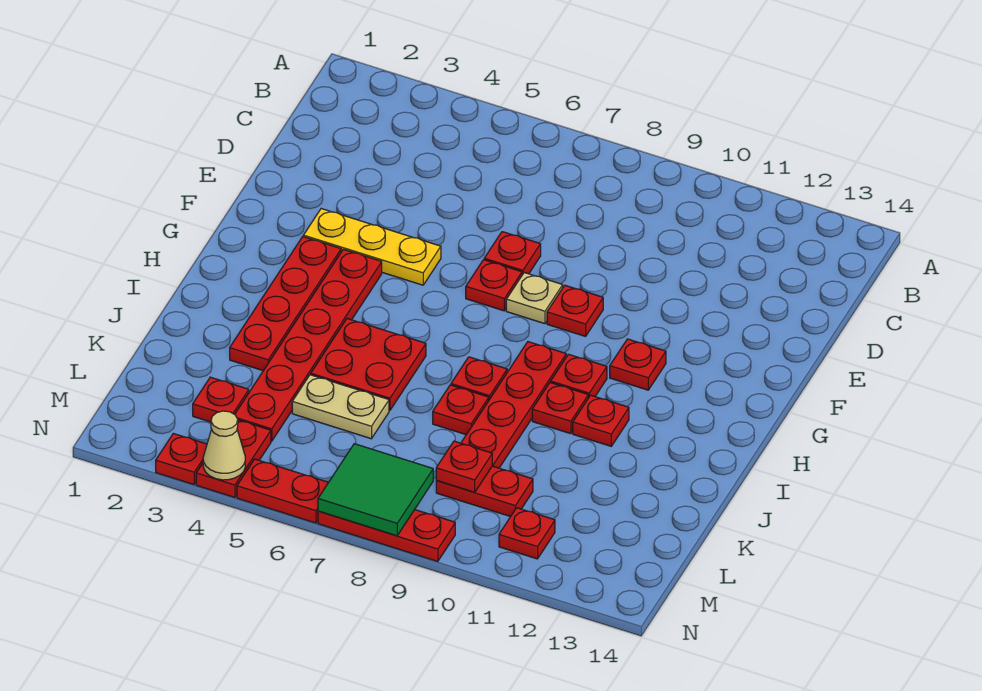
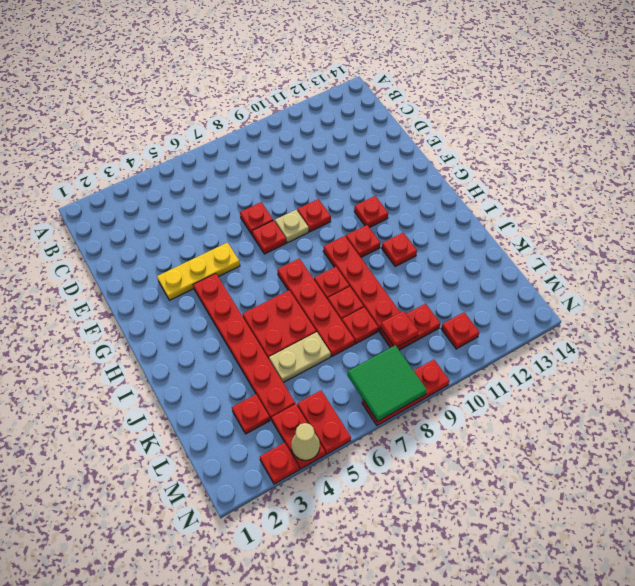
red 1x4 plate [230,237,341,371] -> red 1x4 plate moved to [277,258,355,356]
red 1x1 plate [532,382,588,434] -> red 1x1 plate moved to [342,307,379,344]
red 1x2 plate [237,459,328,523] -> red 1x2 plate turned to [297,390,351,454]

